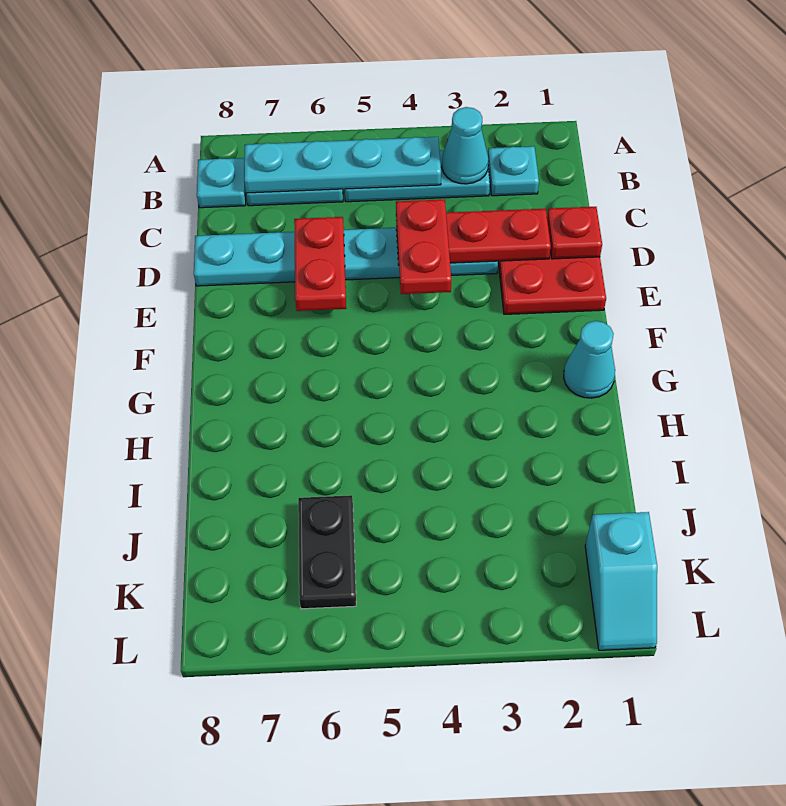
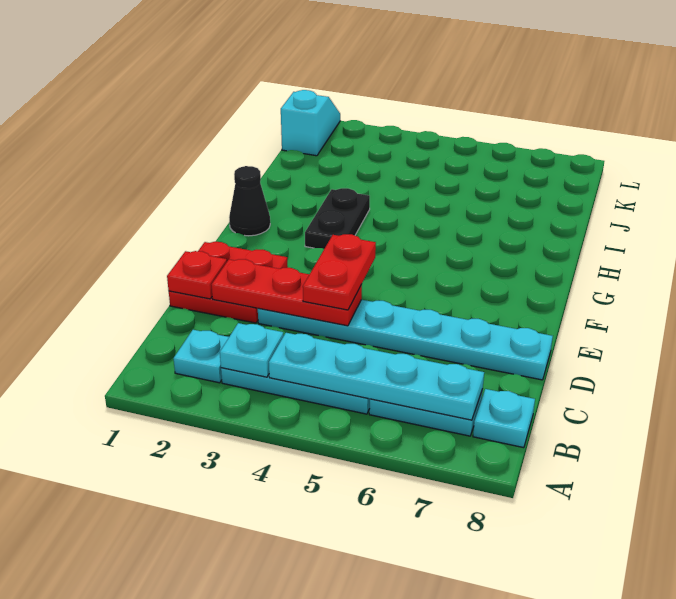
cyan 1x1 cone [442,107,489,184] -> cyan 1x1 plate [220,323,284,377]
red 1x2 plate [294,217,346,311] -> none
cyan 1x1 cone [564,321,615,398] -> black 1x1 cone [229,166,270,236]
black 1x2 plate [298,495,356,609] -> black 1x2 plate moved to [305,188,370,249]

